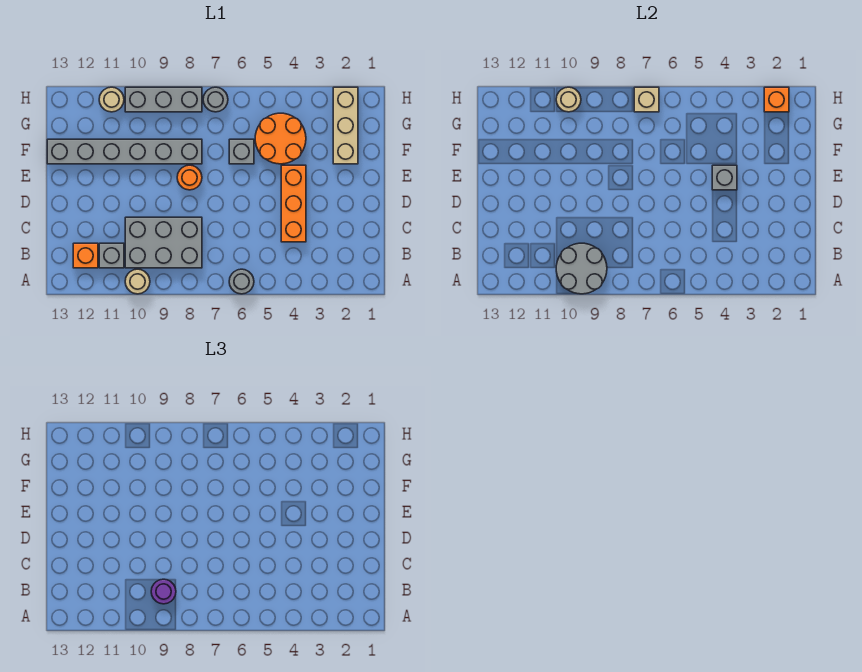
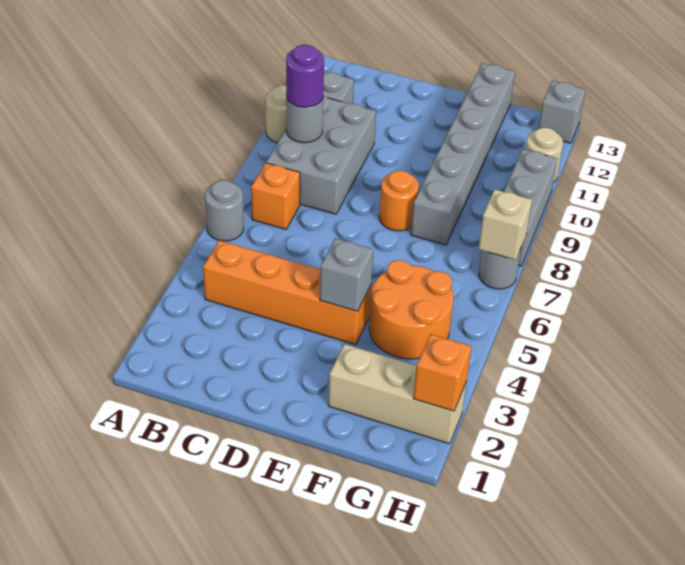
grey 2x2 round brick [556,243,607,294] -> grey 1x1 round brick [286,96,323,143]
orange 1x1 brick [73,243,98,268] -> orange 1x1 brick moved to [251,163,300,229]
orange 1x3 brick [281,165,306,242] -> orange 1x4 brick [203,240,371,345]
grey 1x1 brick [229,139,254,164] -> grey 1x1 brick moved to [539,81,586,143]
tan 1x1 round brick [556,87,581,112] -> none

